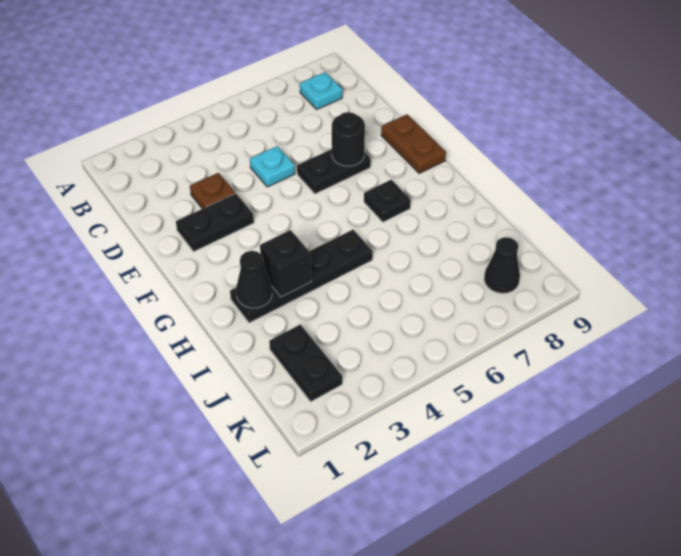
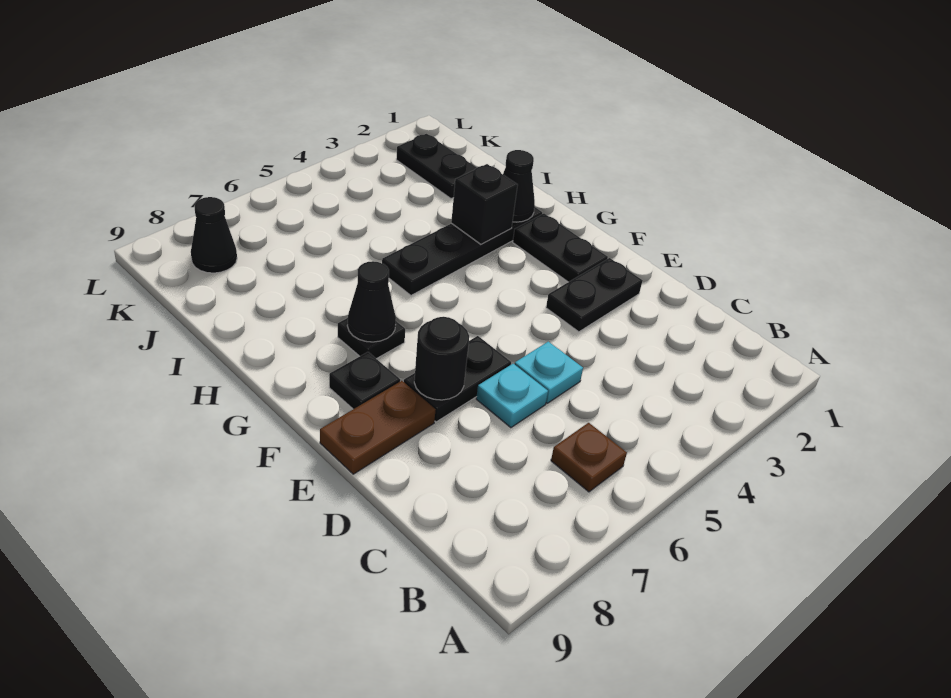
cyan 1x1 plate [300,72,342,109] -> cyan 1x1 plate moved to [476,364,548,428]
brown 1x1 plate [190,173,235,209] -> brown 1x1 plate moved to [551,423,627,492]
brown 1x2 plate [381,114,446,173] -> brown 1x2 plate turned to [320,381,436,474]
none -> black 1x2 plate [513,214,608,282]
none -> black 1x1 plate [329,352,400,409]
none -> black 1x1 cone [347,261,396,342]

